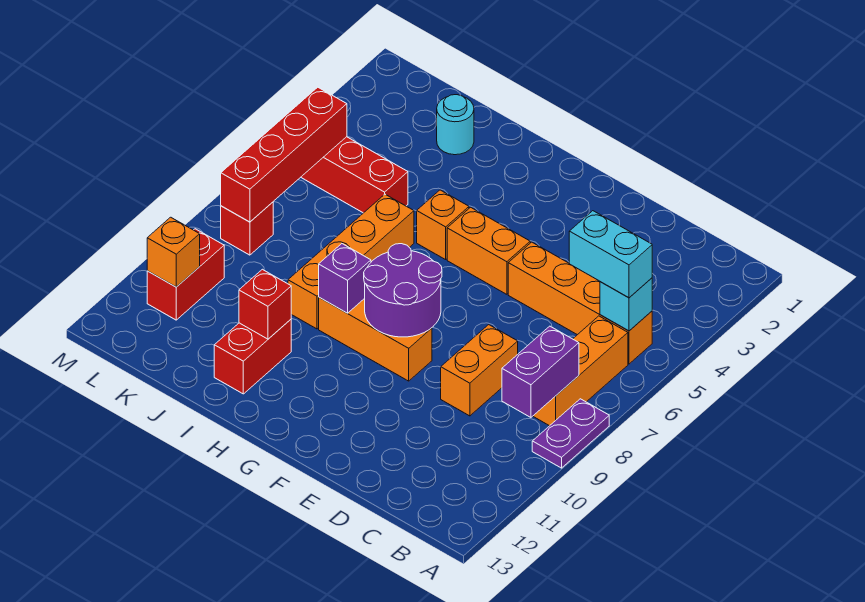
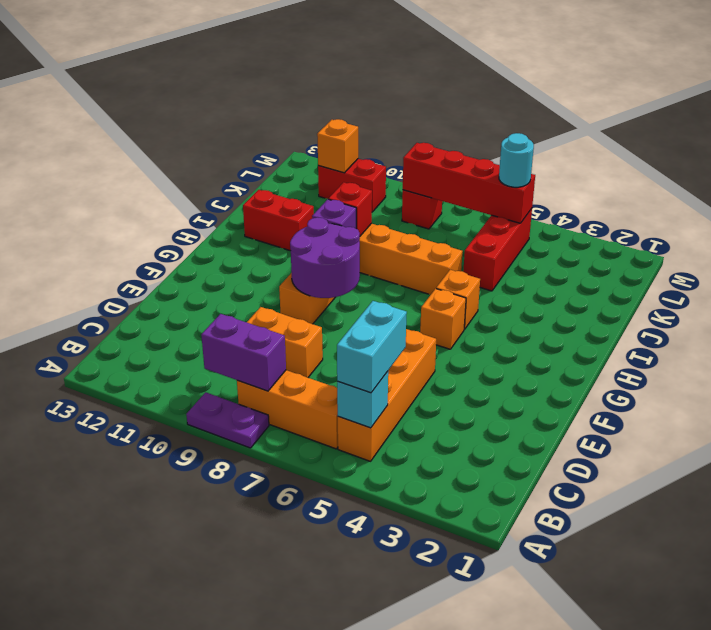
orange 1x2 brick [447,207,530,294] -> orange 1x1 brick [420,289,466,349]
red 1x1 brick [239,269,291,339] -> red 1x1 brick moved to [328,182,372,236]
cyan 1x1 round brick [437,95,474,155] -> cyan 1x1 round brick moved to [499,133,534,187]

